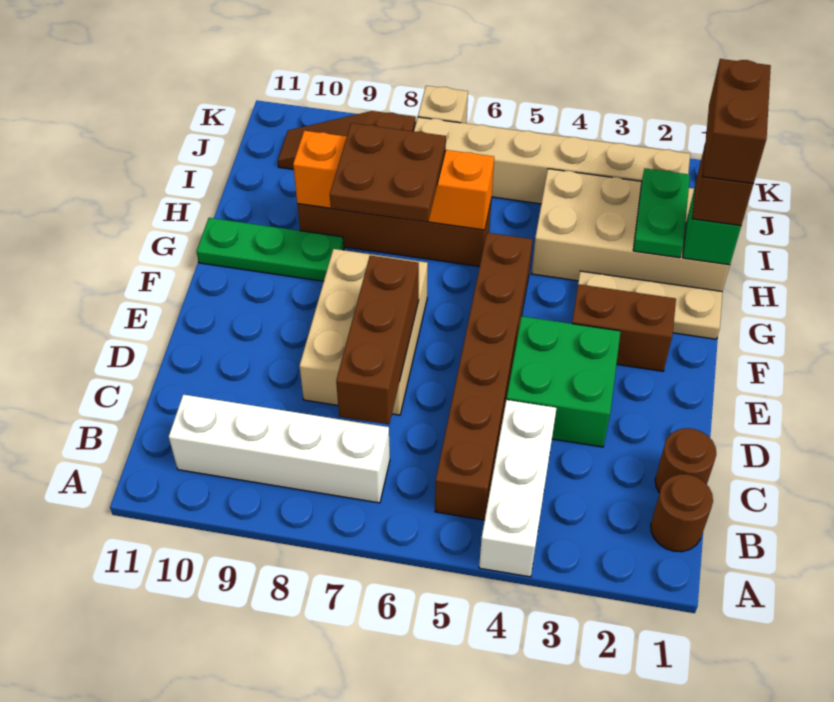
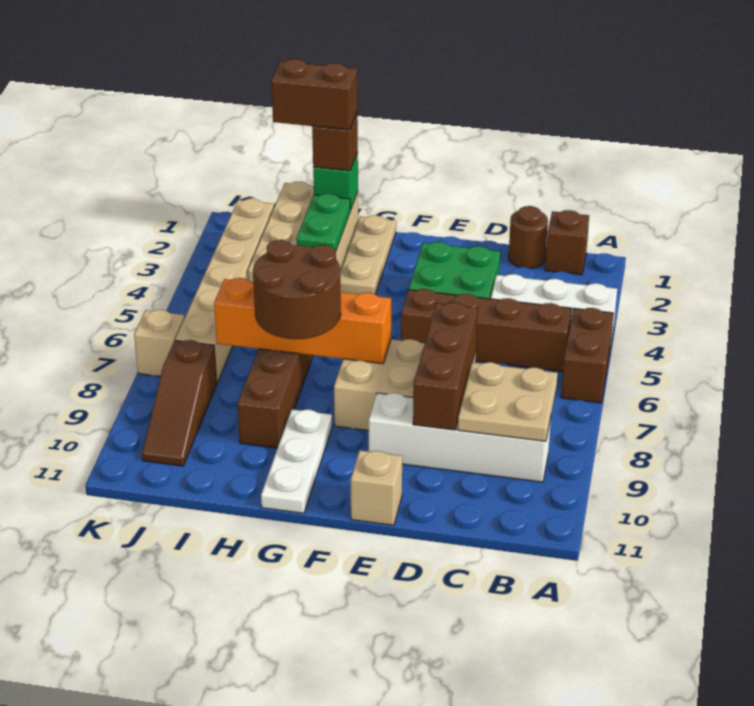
brown 1x1 round brick [651,474,713,552] -> brown 1x1 brick [545,210,589,275]
brown 1x6 brick [435,233,533,520] -> brown 1x4 brick [401,289,571,371]
white 1x4 brick [169,395,390,503] -> white 1x4 brick turned to [369,393,551,482]
none -> tan 2x2 plate [458,362,557,441]
brown 1x3 brick [336,255,419,424] -> brown 1x3 brick turned to [413,303,477,430]
none -> tan 1x1 brick [350,450,402,525]
brown 1x2 brick [572,284,676,371] -> brown 1x2 brick moved to [561,308,613,403]
brown 2x2 plate [330,123,446,221] -> brown 2x2 round brick [253,240,341,339]
green 1x3 plate [197,218,344,281] -> white 1x3 plate [261,409,332,513]
green 1x2 plate [633,168,690,258] -> green 1x2 plate turned to [296,194,350,250]
orange 1x4 brick [293,131,494,230] -> orange 1x4 brick turned to [214,278,391,364]

